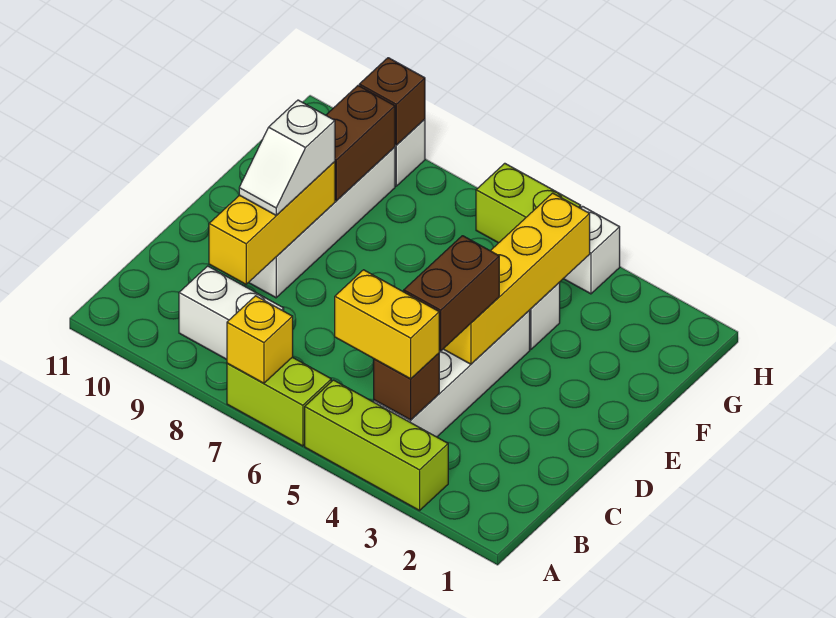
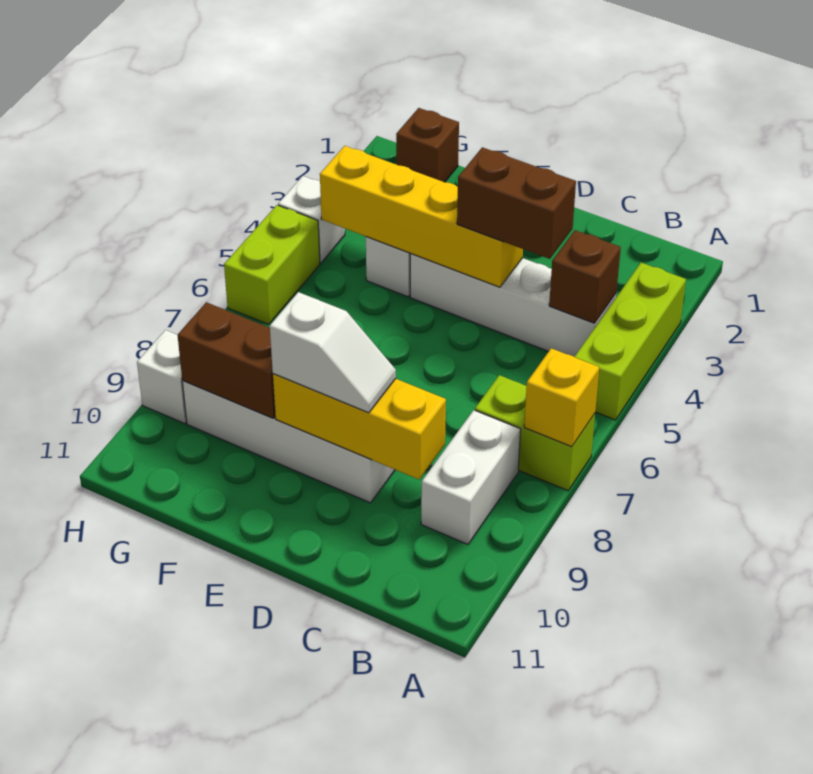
lime 1x2 brick [227,357,331,446] -> lime 1x2 brick turned to [475,375,595,491]
yellow 1x2 brick [335,270,439,379] -> none
brown 1x1 brick [359,58,425,145] -> brown 1x1 brick moved to [396,108,459,182]

